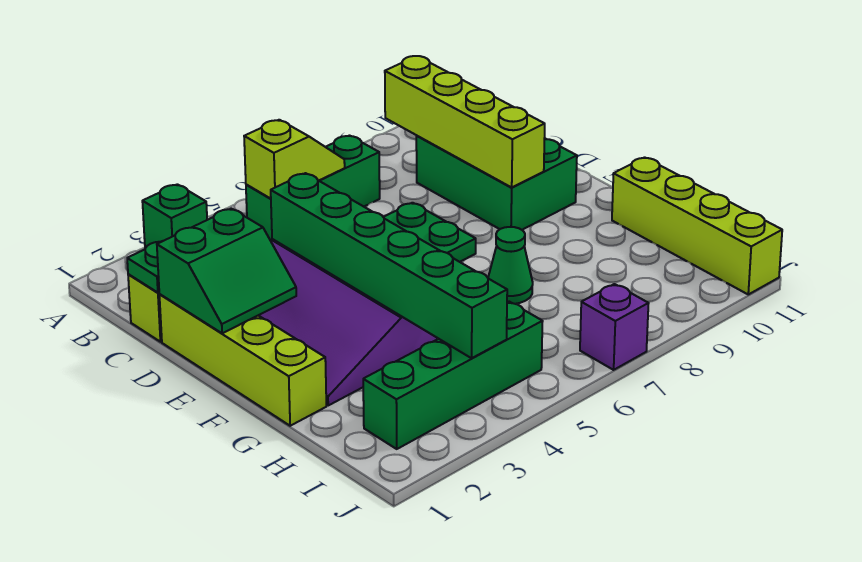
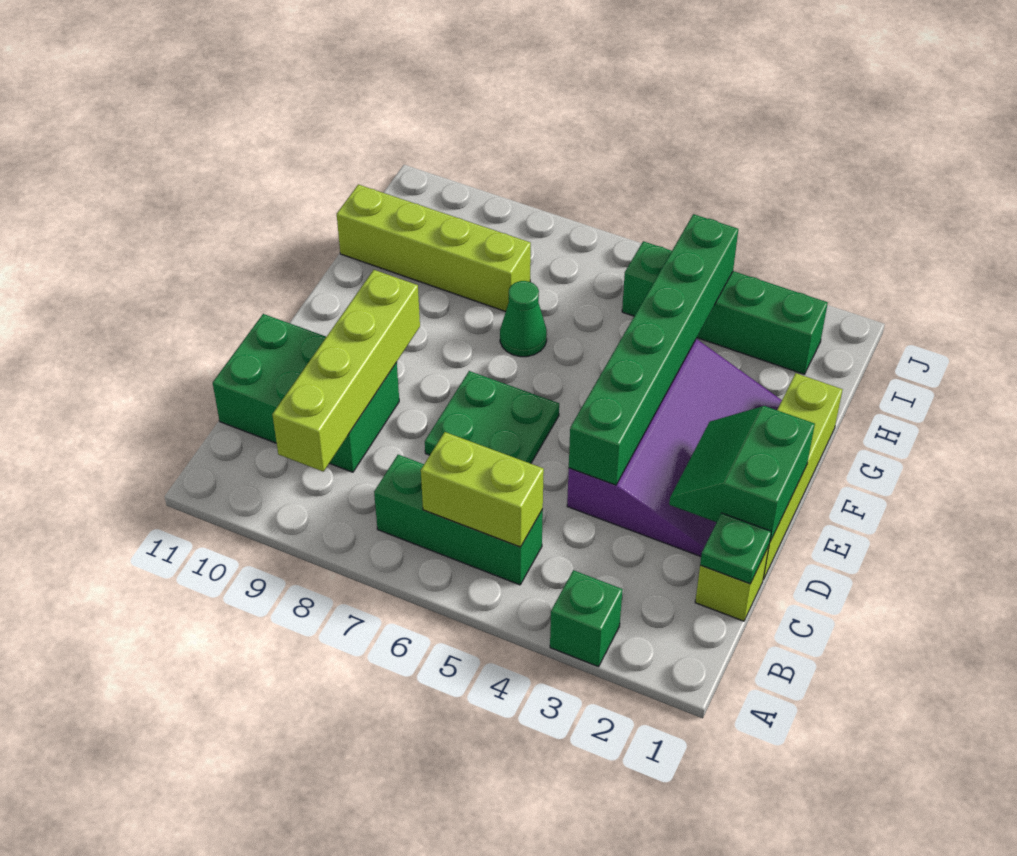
lime 1x2 slope [244,120,345,199] -> lime 1x2 brick [421,432,544,547]
green 2x3 brick [416,136,577,230] -> green 2x3 brick turned to [213,314,399,472]
green 2x2 slope [157,209,296,333] -> green 2x2 slope turned to [669,406,815,541]
lime 1x4 brick [612,157,782,294] -> lime 1x4 brick turned to [337,184,531,312]
purple 1x1 brick [580,284,649,370] -> none

